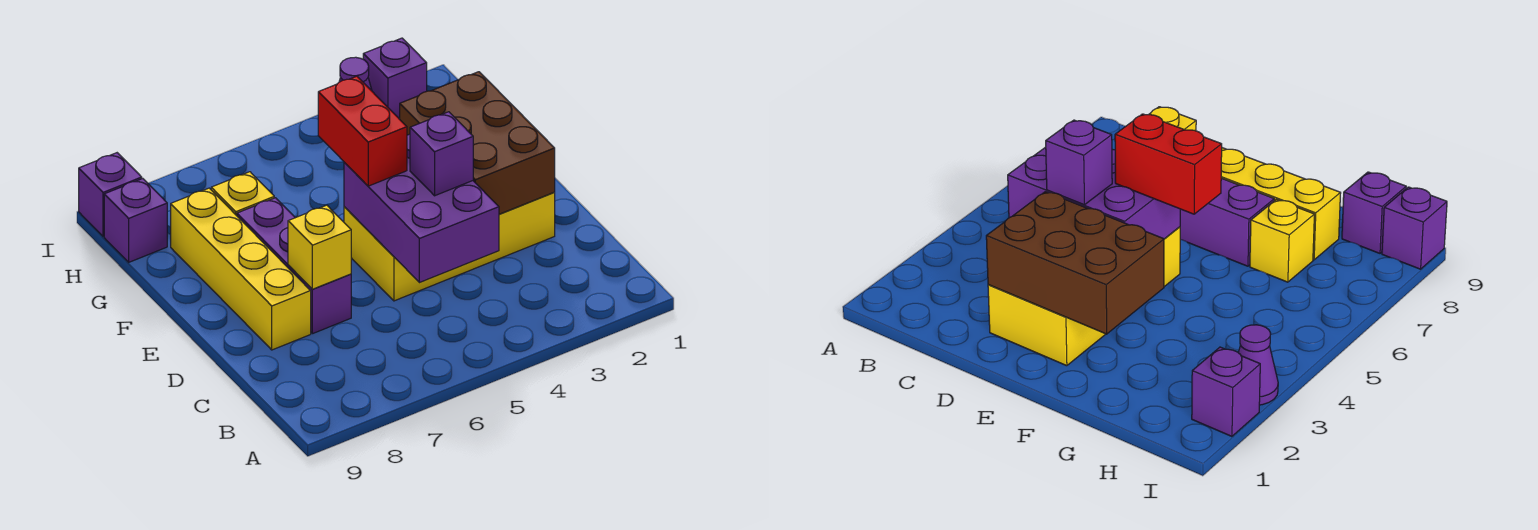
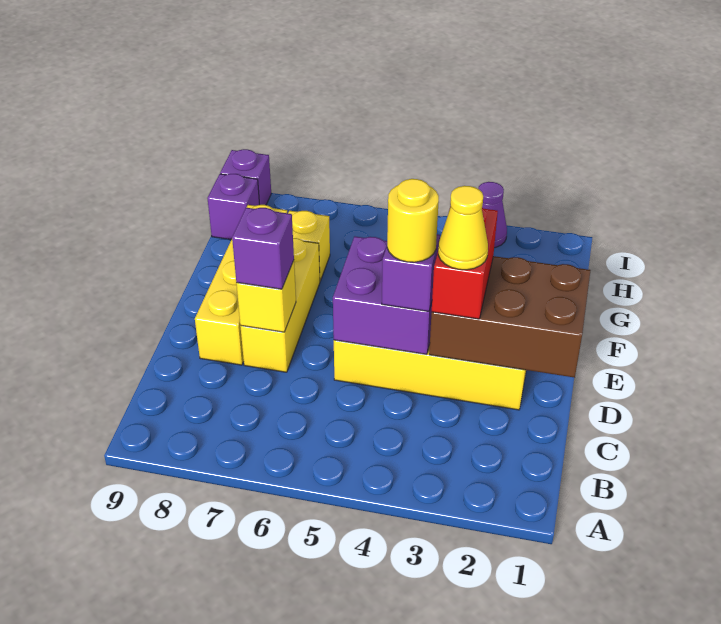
purple 2x3 brick [344,134,499,283] -> purple 2x2 brick [333,236,432,354]
brown 2x3 brick [400,72,555,214] -> brown 2x3 brick turned to [429,256,591,378]
none -> yellow 1x1 cone [438,186,488,270]
none -> yellow 1x1 round brick [387,179,439,262]
purple 1x3 brick [237,198,351,334] -> yellow 1x3 brick [240,238,320,372]
red 1x2 brick [318,76,407,186] -> red 1x2 brick moved to [432,206,498,319]
purple 1x1 brick [363,38,427,118] -> purple 1x1 brick moved to [232,208,294,289]

